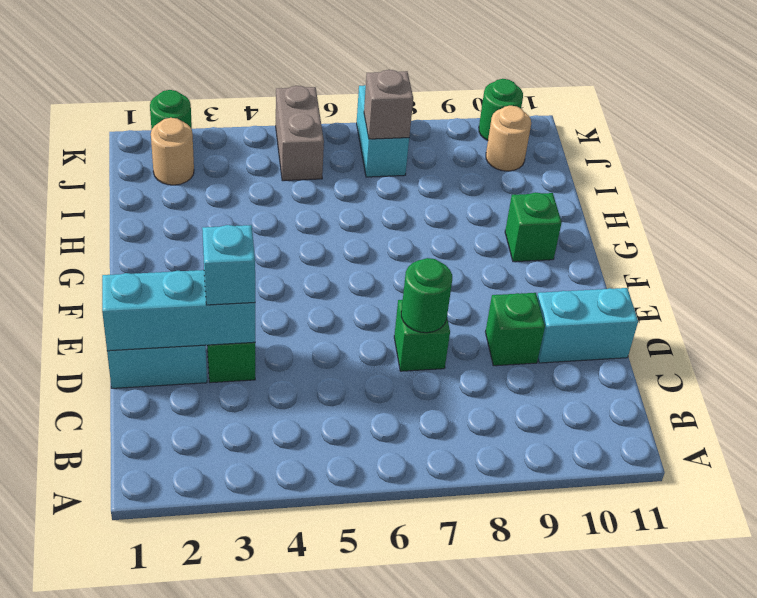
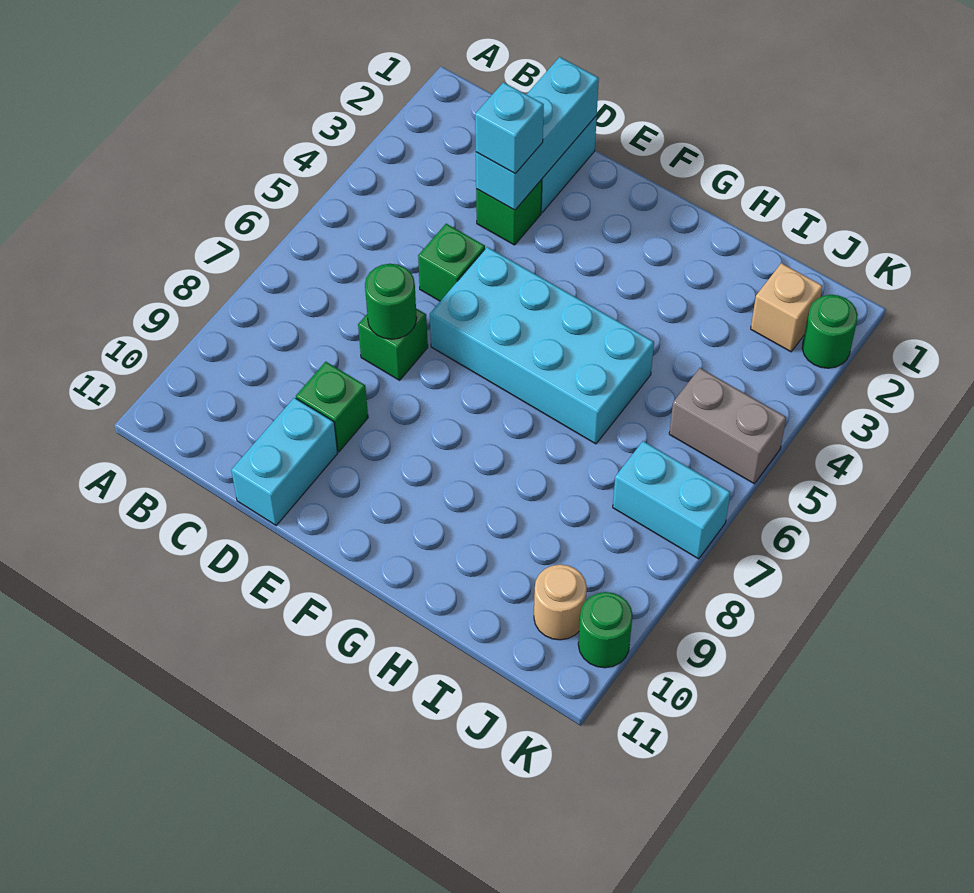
none -> cyan 2x4 brick [430,247,654,444]
green 1x1 brick [505,192,562,262] -> green 1x1 brick moved to [418,224,485,301]
tan 1x1 round brick [151,118,194,185] -> tan 1x1 brick [751,263,823,352]
grey 1x1 brick [364,70,413,139] -> none

